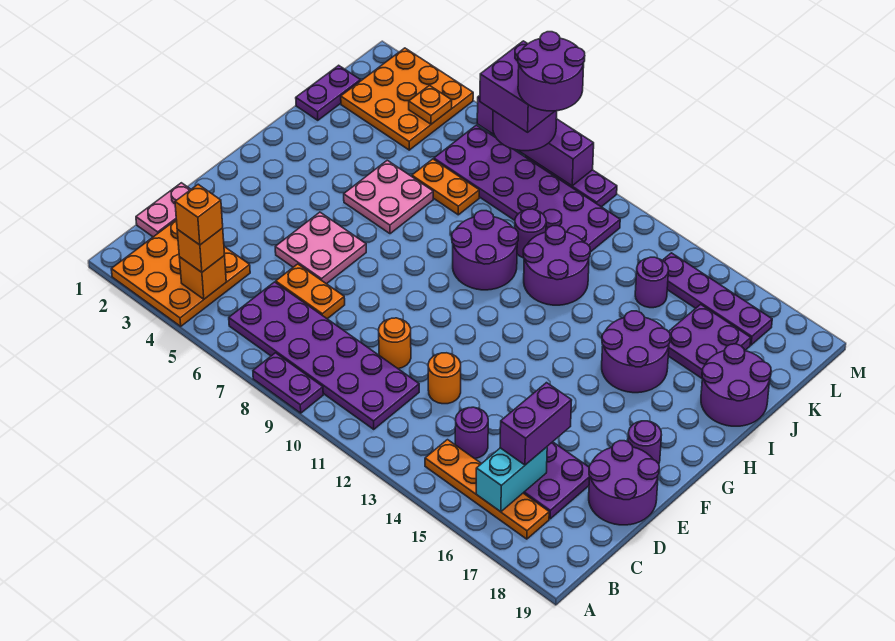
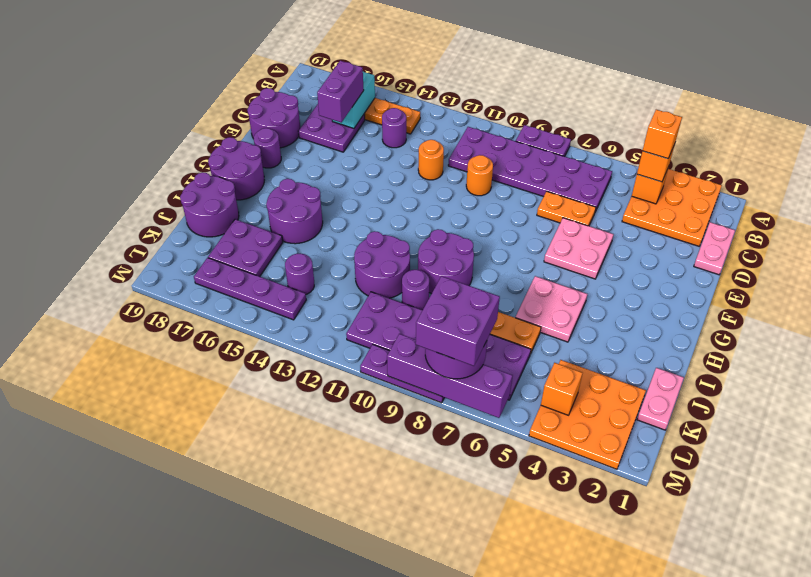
purple 1x2 plate [296,65,360,120] -> pink 1x2 plate [637,368,684,430]
orange 1x1 plate [409,85,452,124] -> orange 1x1 brick [541,363,582,415]
purple 2x2 round brick [518,32,585,111] -> purple 2x2 round brick moved to [208,137,264,200]

